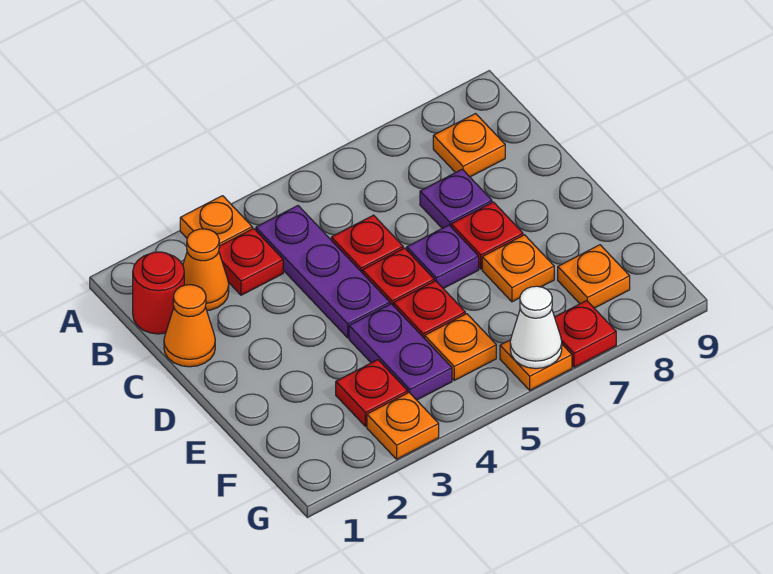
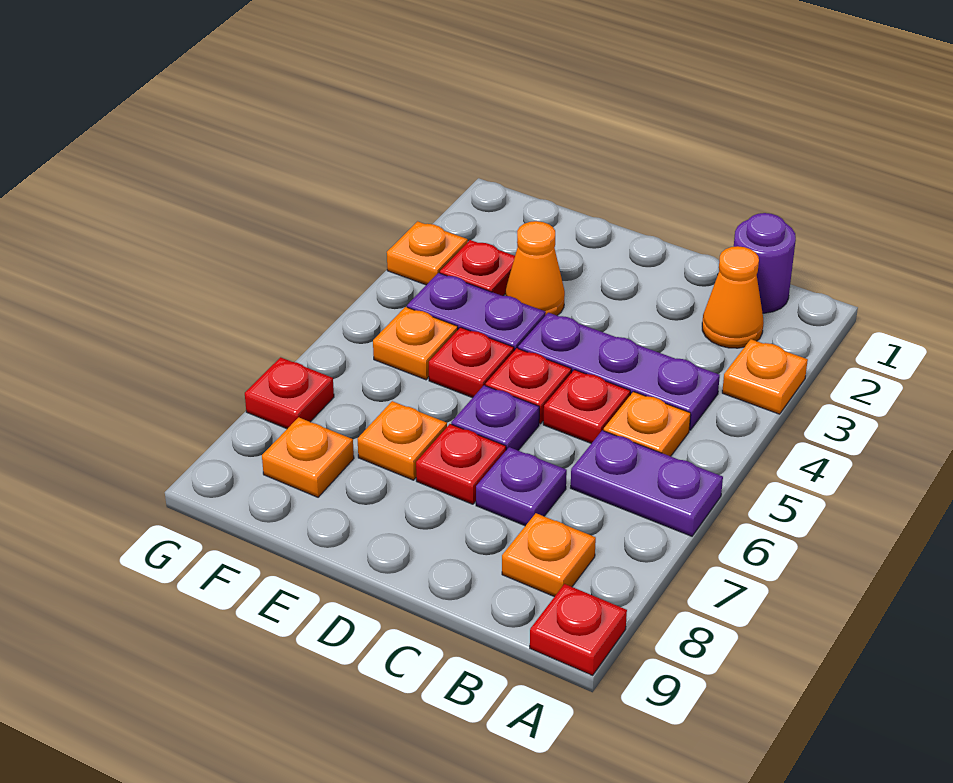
none -> purple 1x2 plate [571,430,723,536]
red 1x1 round brick [133,252,184,334] -> purple 1x1 round brick [734,213,796,313]
red 1x1 plate [219,228,283,295] -> red 1x1 plate moved to [530,584,627,675]
orange 1x1 cone [164,285,215,367] -> orange 1x1 cone moved to [505,221,565,316]
orange 1x1 plate [500,340,572,390] -> orange 1x1 plate moved to [604,392,691,456]
white 1x1 cone [510,286,562,368] -> none

